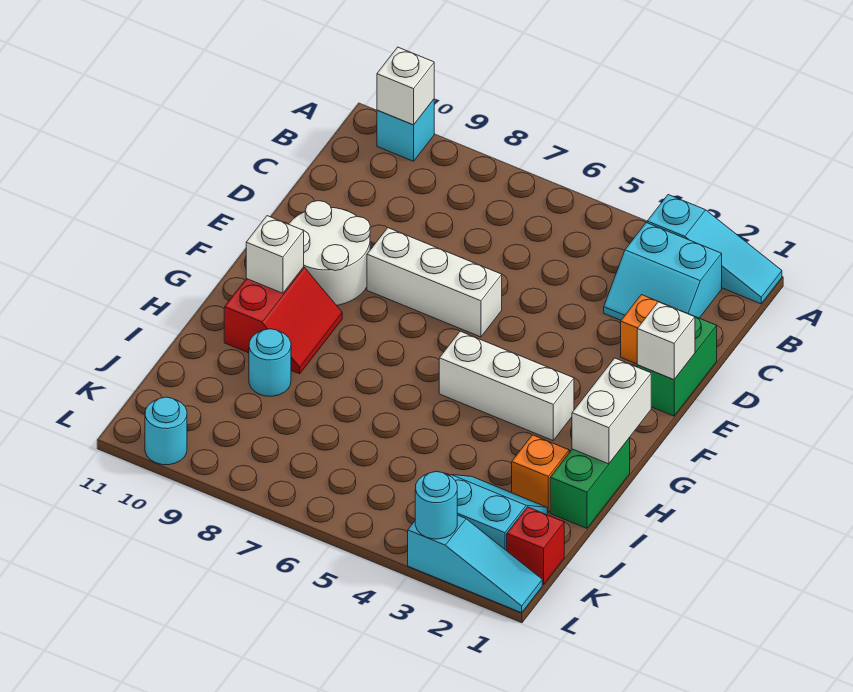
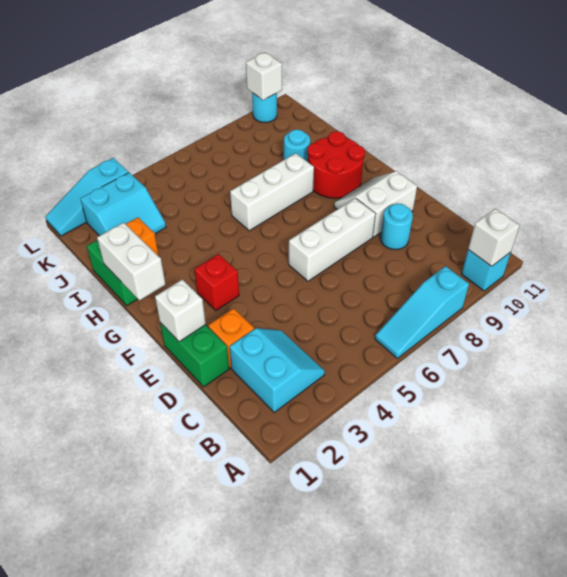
cyan 1x3 slope [647,195,782,304] -> cyan 1x3 slope moved to [375,266,469,358]
cyan 2x2 slope [604,223,722,320] -> cyan 2x2 slope turned to [230,328,325,412]
white 2x2 round brick [289,201,370,305] -> white 2x2 slope [334,171,417,237]
white 1x3 brick [439,331,574,440] -> white 1x3 brick moved to [230,153,314,231]
red 2x2 slope [224,267,342,374] -> red 2x2 round brick [308,131,365,198]
white 1x1 brick [246,216,304,293] -> white 1x1 brick moved to [246,52,282,100]
red 1x1 brick [507,507,564,585] -> red 1x1 brick moved to [194,254,239,311]
cyan 1x1 round brick [415,471,457,539] -> cyan 1x1 round brick moved to [380,203,413,250]

